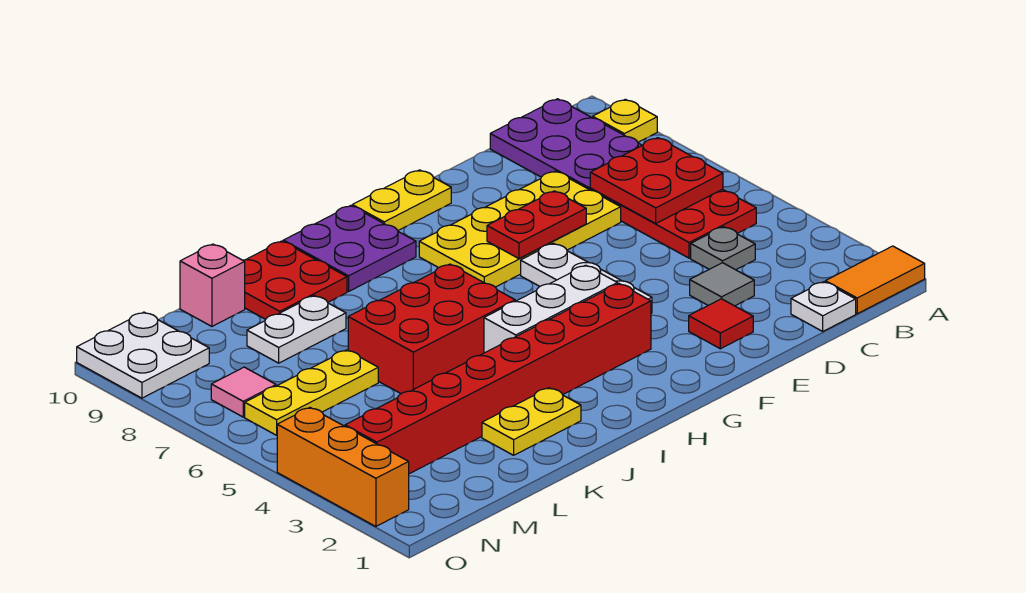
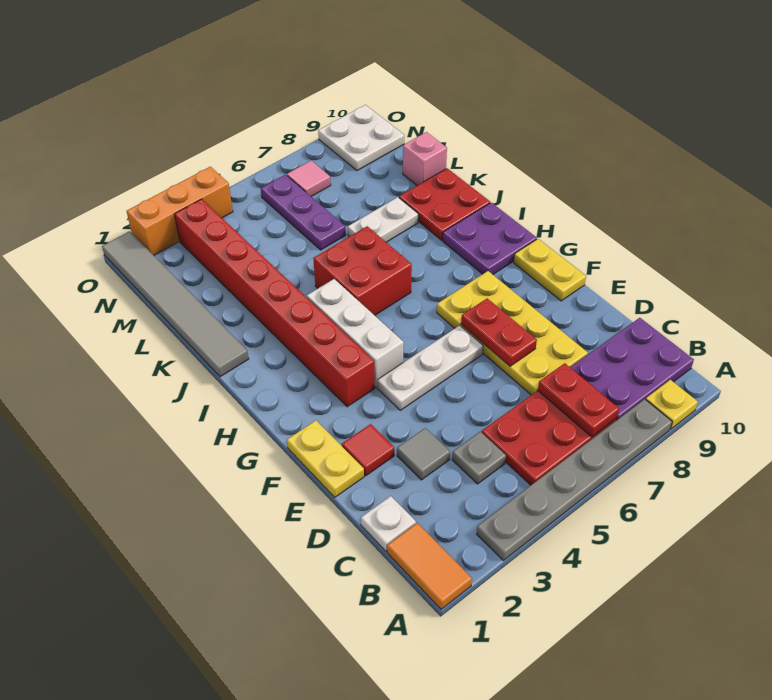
none -> grey 1x6 plate [477,399,672,560]
red 2x2 plate [590,138,723,223] -> red 1x2 plate [538,363,619,437]
red 2x3 brick [348,264,515,394] -> red 2x2 brick [313,226,412,315]
none -> grey 1x6 tile [102,231,249,377]
yellow 1x2 plate [482,388,581,455] -> yellow 1x2 plate moved to [287,420,364,497]
white 1x2 plate [247,296,346,363] -> white 1x2 plate turned to [348,197,418,242]
yellow 1x3 plate [245,350,378,435] -> purple 1x3 plate [261,175,346,250]

